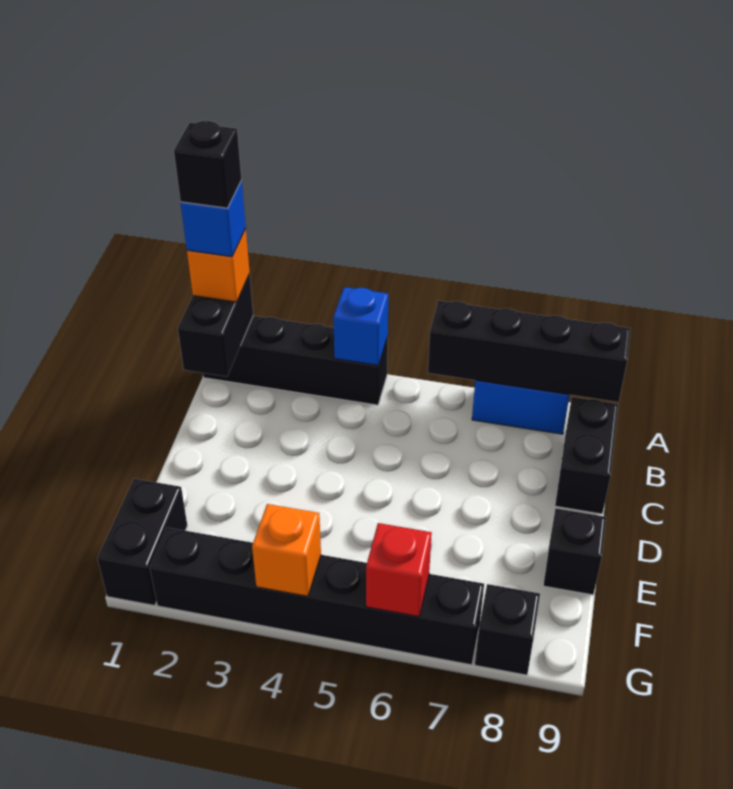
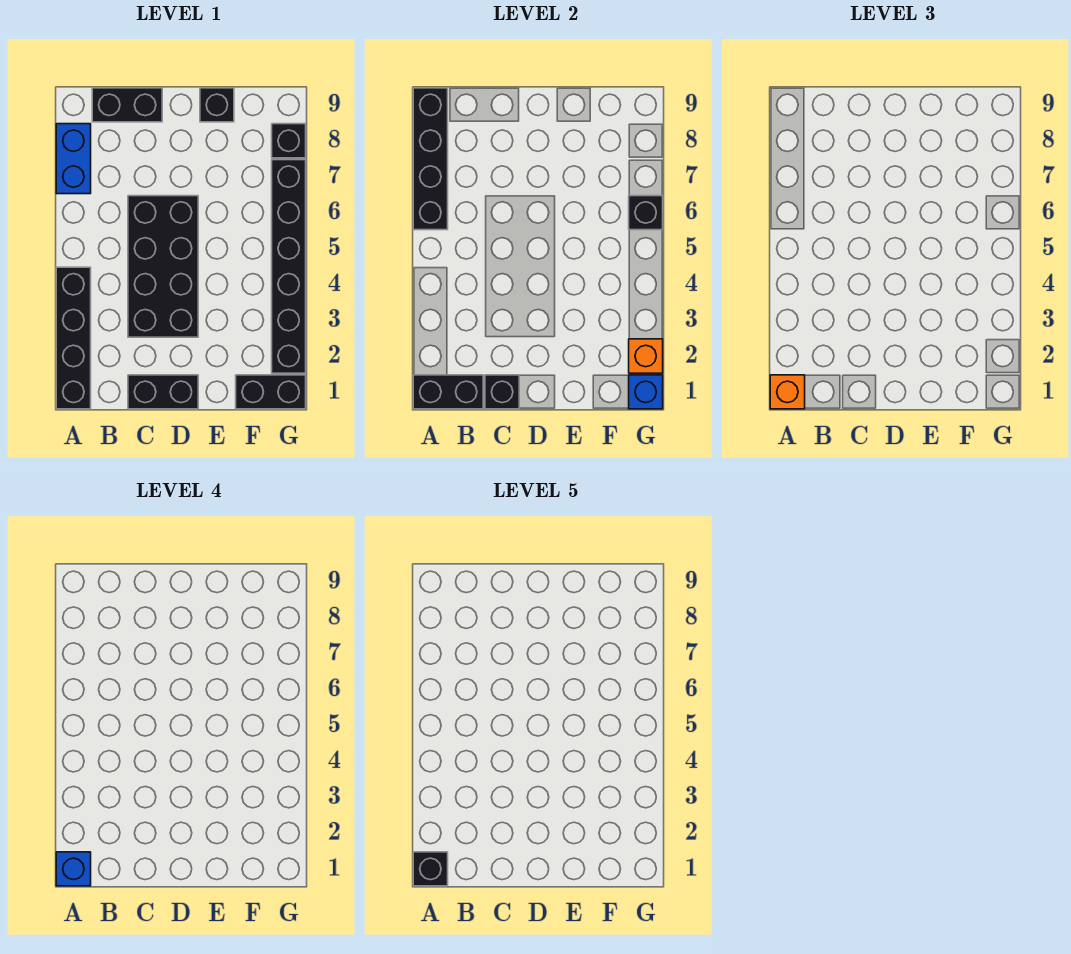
blue 1x1 brick [333,287,388,365] -> blue 1x1 brick moved to [629,375,663,409]
none -> black 1x2 brick [128,375,198,409]
none -> black 1x1 brick [485,375,519,409]
none -> black 2x4 brick [128,196,198,337]
orange 1x1 brick [252,504,321,596] -> orange 1x1 brick moved to [629,339,663,373]
red 1x1 brick [366,523,432,617] -> black 1x1 brick [629,196,663,230]

